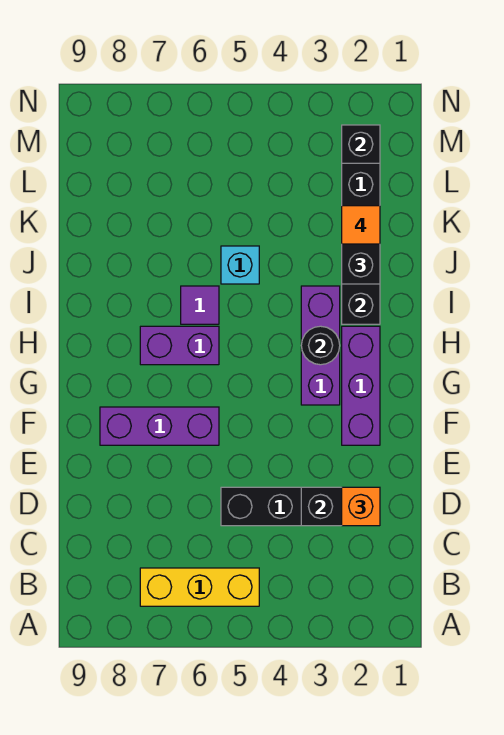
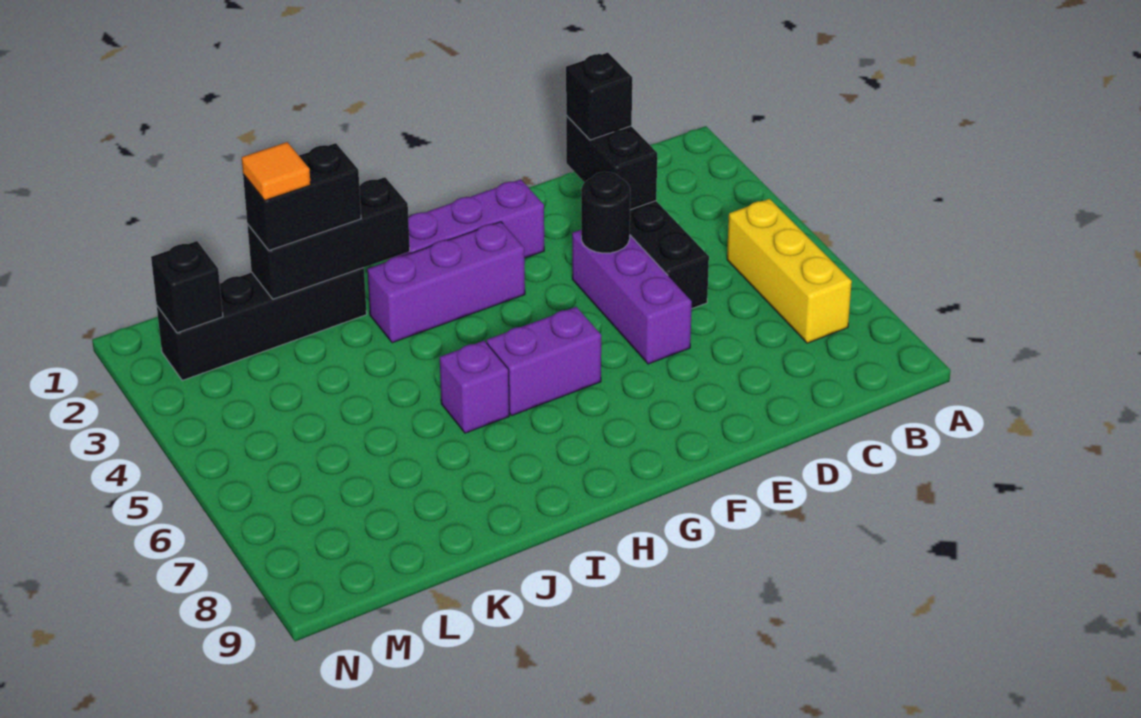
orange 1x1 brick [342,487,380,526] -> black 1x1 brick [566,53,632,140]
purple 1x3 brick [100,407,219,445] -> purple 1x3 brick moved to [572,230,692,364]
black 1x1 round brick [301,326,340,365] -> black 1x1 round brick moved to [581,172,630,253]
purple 1x2 brick [140,326,219,365] -> purple 1x2 brick turned to [487,307,601,415]
purple 1x1 tile [181,286,219,324] -> purple 1x1 brick [440,341,509,433]
cyan 1x1 brick [221,246,259,284] -> none

